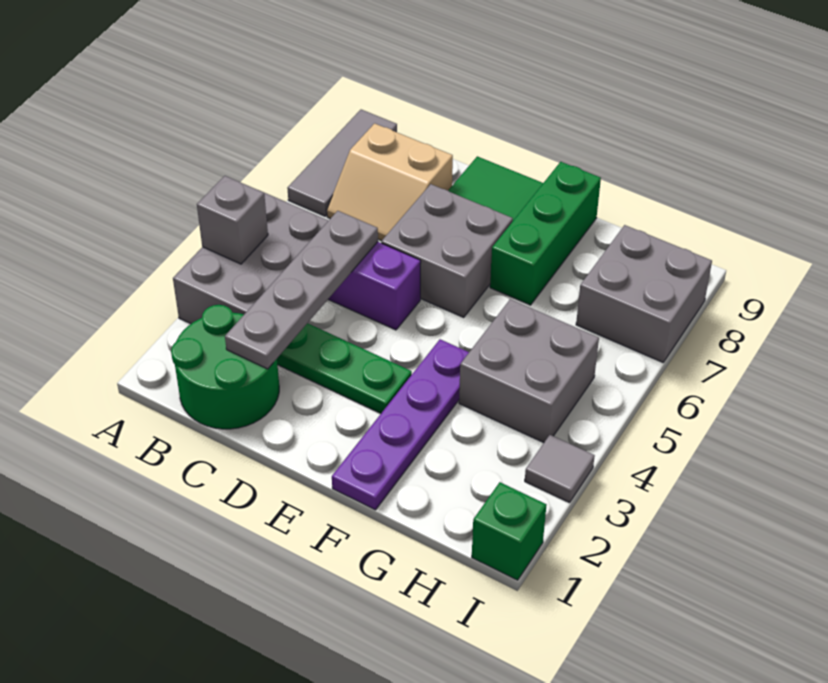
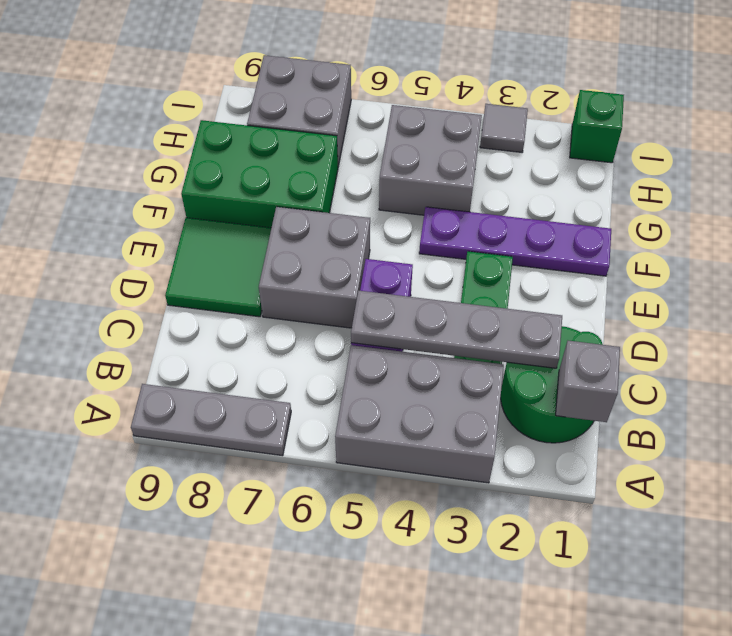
grey 1x1 brick [197,176,268,264] -> grey 1x1 brick moved to [556,341,620,422]
grey 1x3 tile [287,110,397,216] -> grey 1x3 plate [131,384,291,456]
tan 2x2 slope [327,123,453,241] -> none
green 1x3 brick [490,162,601,305] -> green 2x3 brick [181,120,338,228]

